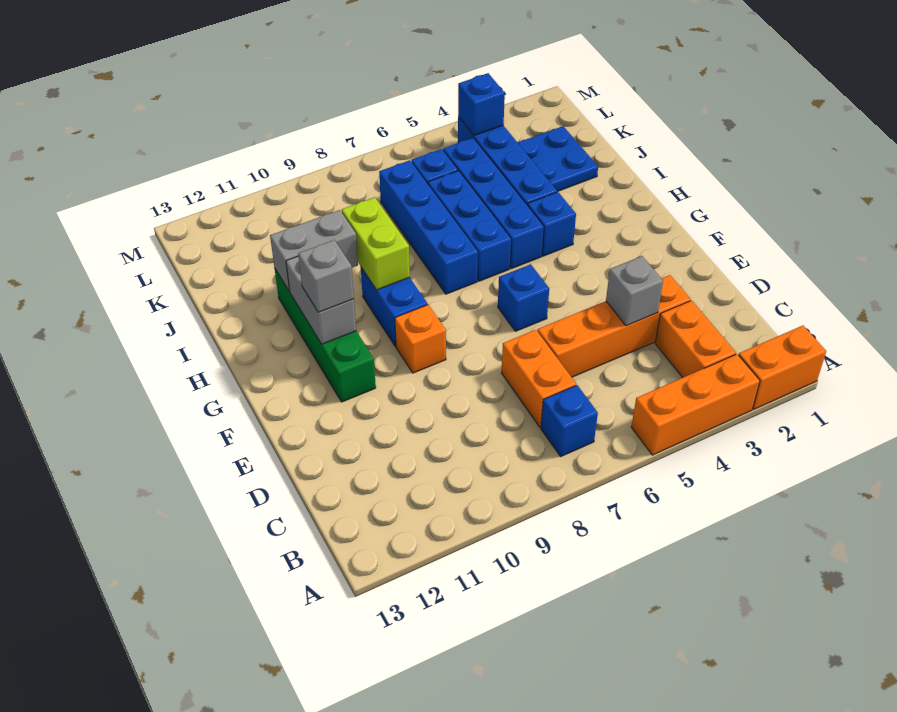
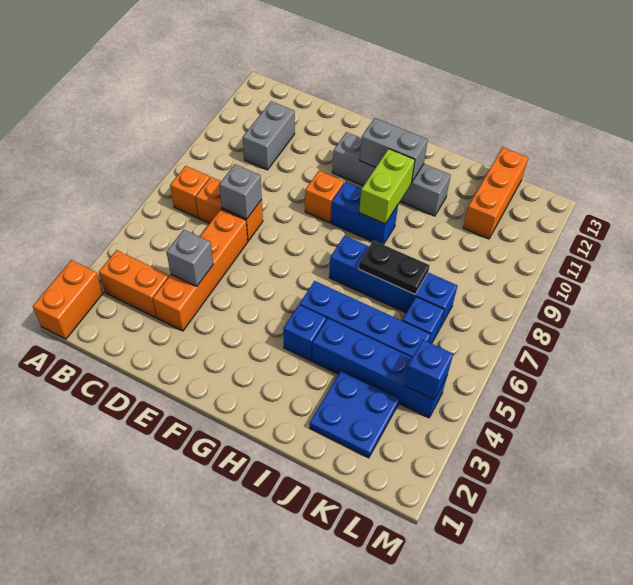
orange 1x3 brick [631,354,760,455] -> orange 1x3 brick moved to [463,148,528,239]
blue 1x1 brick [541,385,598,456] -> orange 1x1 brick [170,166,210,218]
blue 1x1 brick [498,264,549,331] -> none
green 1x4 brick [275,269,376,402] -> grey 1x4 brick [332,132,451,216]
grey 1x1 brick [298,240,354,312] -> grey 1x1 brick moved to [219,164,262,219]
blue 1x3 brick [428,171,511,281] -> none
lime 1x2 brick [342,197,410,290] -> lime 1x2 brick turned to [359,149,415,224]
none -> black 1x2 plate [359,240,430,294]
grey 1x2 brick [270,210,358,291] -> grey 1x2 brick moved to [243,101,295,170]

